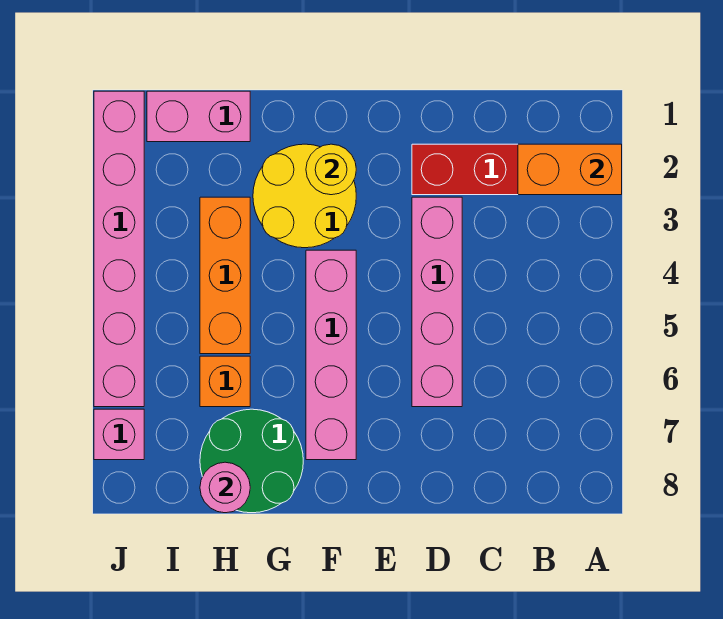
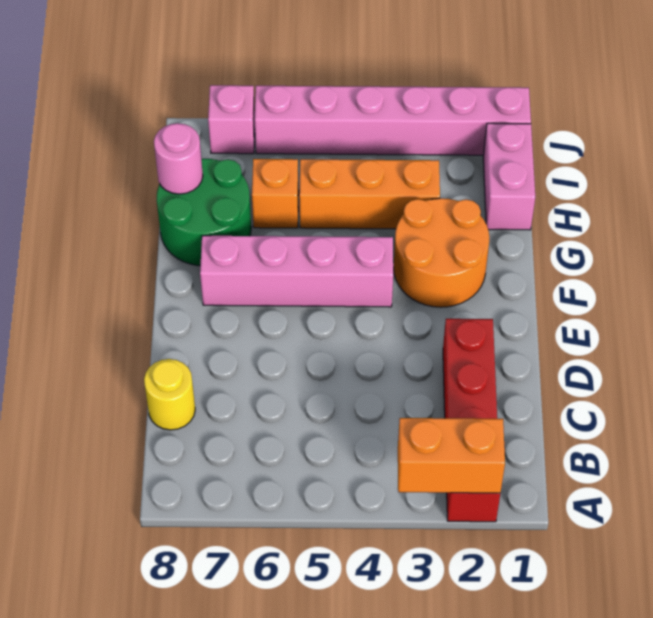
orange 1x2 brick [518,144,622,195] -> orange 1x2 brick turned to [398,418,505,493]
pink 1x4 brick [412,197,462,407] -> none
yellow 2x2 round brick [253,144,356,248] -> orange 2x2 round brick [394,198,489,307]
yellow 1x1 round brick [306,144,356,195] -> yellow 1x1 round brick moved to [144,359,195,430]

